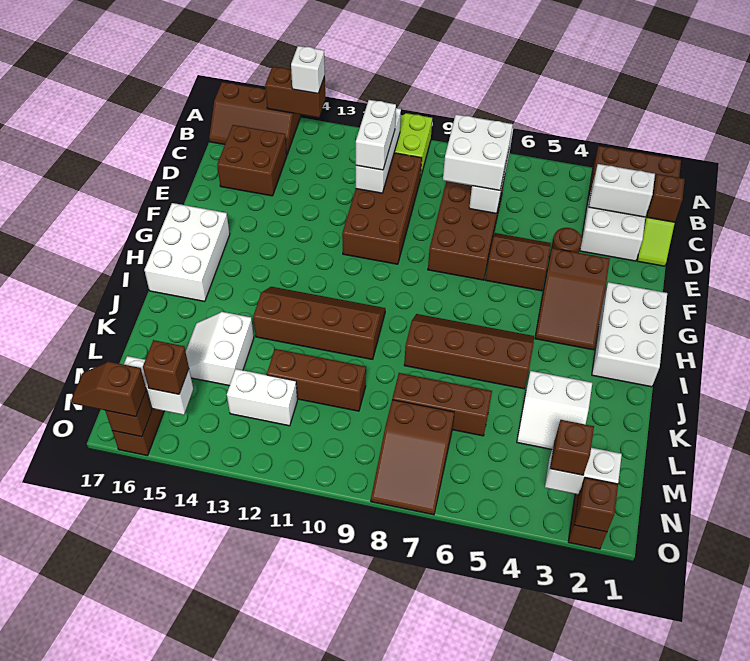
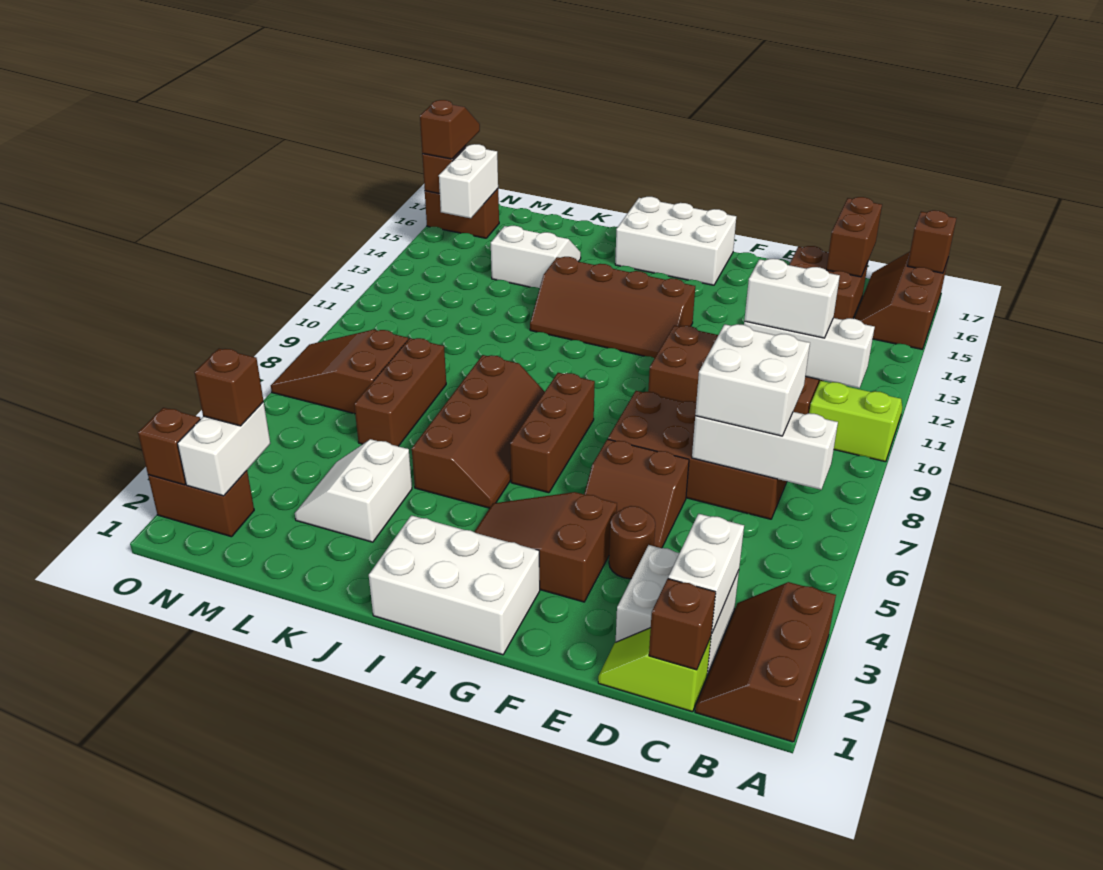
brown 1x2 brick [265,67,325,117] -> brown 1x2 brick moved to [826,197,882,277]
white 1x1 brick [291,46,325,94] -> none
brown 2x2 slope [485,233,551,291] -> brown 2x2 slope turned to [584,439,689,548]
brown 2x4 slope [253,287,385,359] -> brown 2x4 slope turned to [530,257,695,358]
brown 1x3 brick [267,349,366,411] -> brown 1x3 brick moved to [510,373,595,493]
white 1x2 brick [227,369,297,426] -> none
brown 1x1 brick [143,340,189,394] -> brown 1x1 brick moved to [908,210,956,273]

